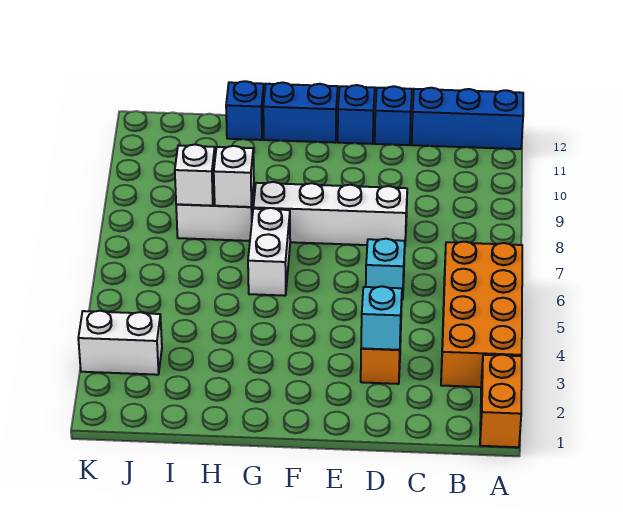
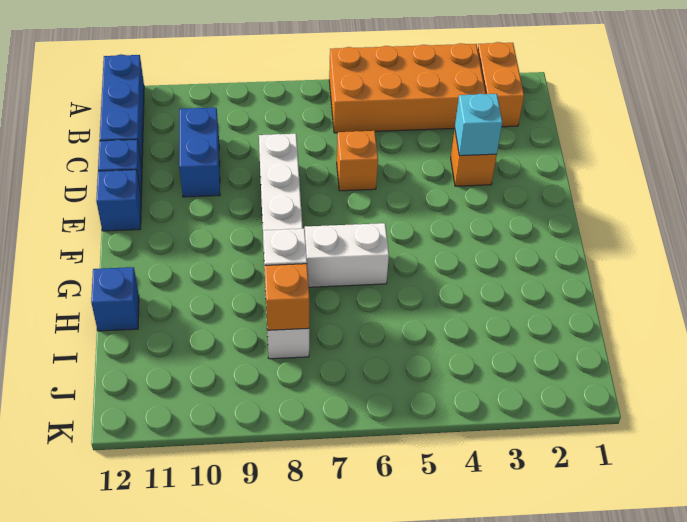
orange 1x2 brick [480,355,522,447] -> orange 1x2 brick turned to [478,42,524,127]
cyan 1x1 brick [366,239,405,300] -> orange 1x1 brick [337,131,378,191]
blue 1x2 brick [263,83,338,143] -> blue 1x2 brick moved to [179,108,220,197]
white 1x1 brick [175,144,215,206] -> orange 1x1 brick [264,264,309,330]
white 1x2 brick [78,311,162,375] -> none

